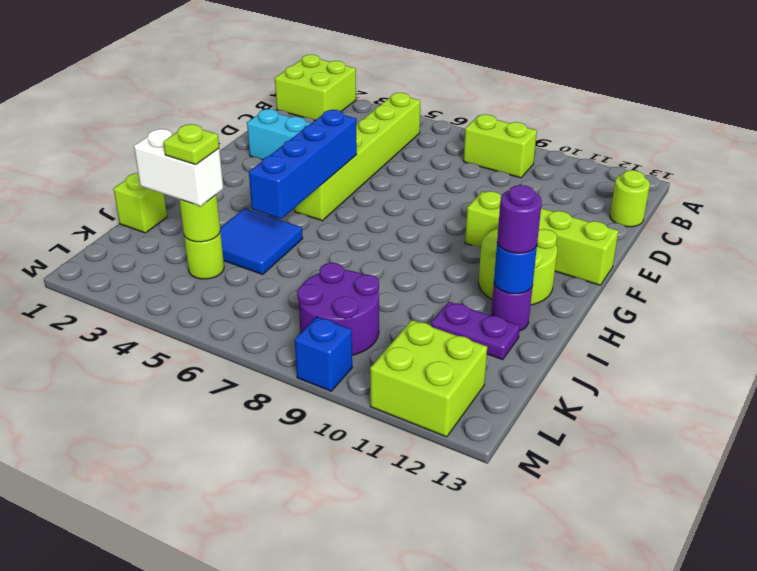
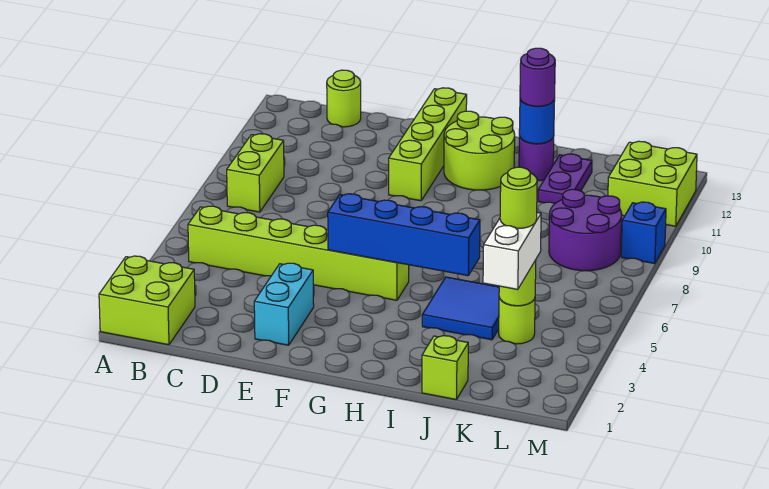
lime 1x1 plate [163,124,219,165] -> lime 1x1 round brick [500,167,537,229]

